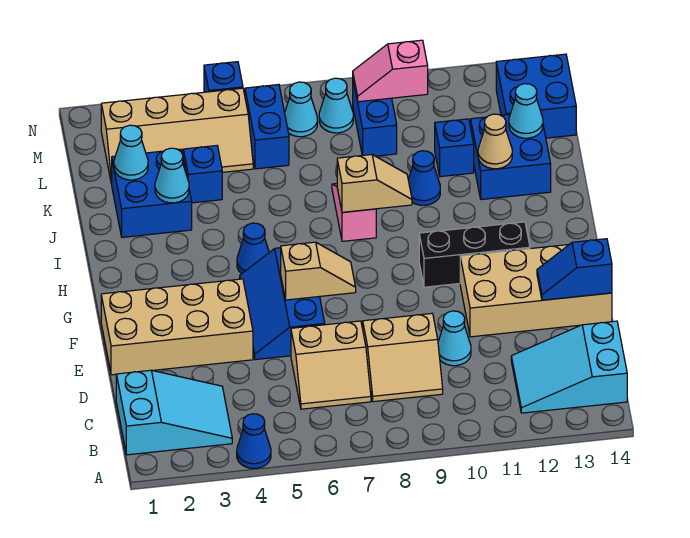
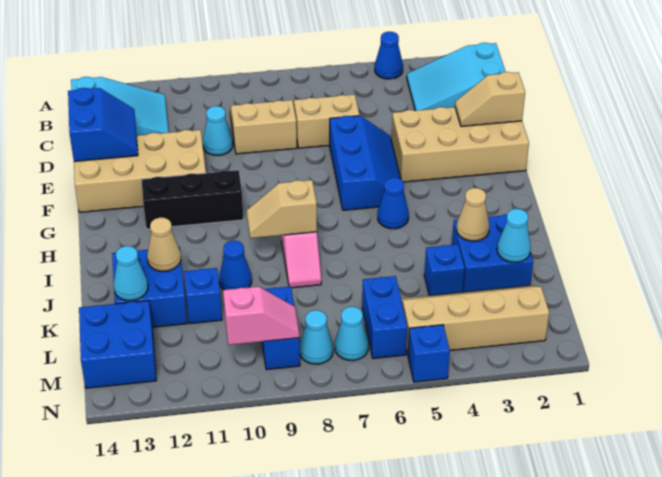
blue 1x2 slope [537,239,612,300] -> blue 2x2 slope [68,88,138,162]
tan 1x2 slope [281,242,356,300] -> tan 1x2 slope moved to [455,72,525,126]
cyan 1x1 cone [155,148,189,203] -> tan 1x1 cone [457,188,489,241]

